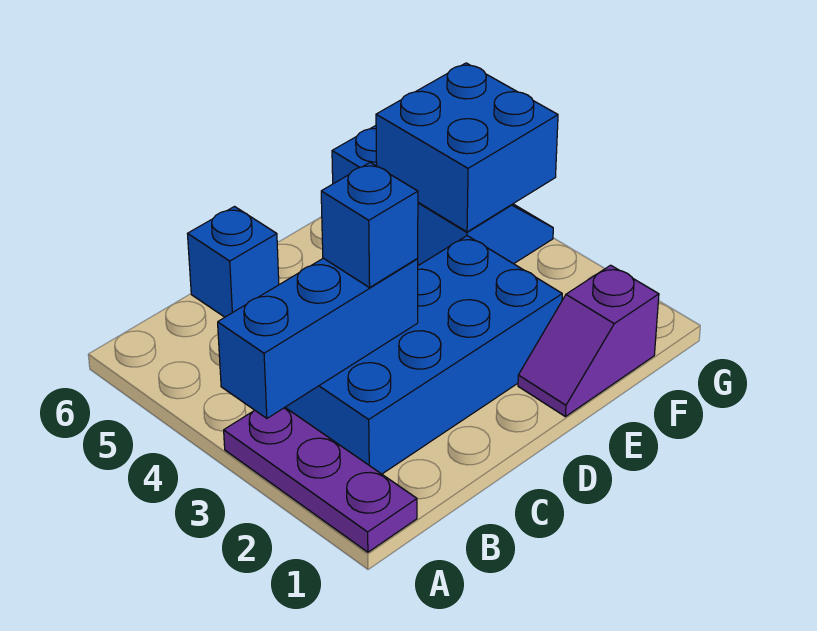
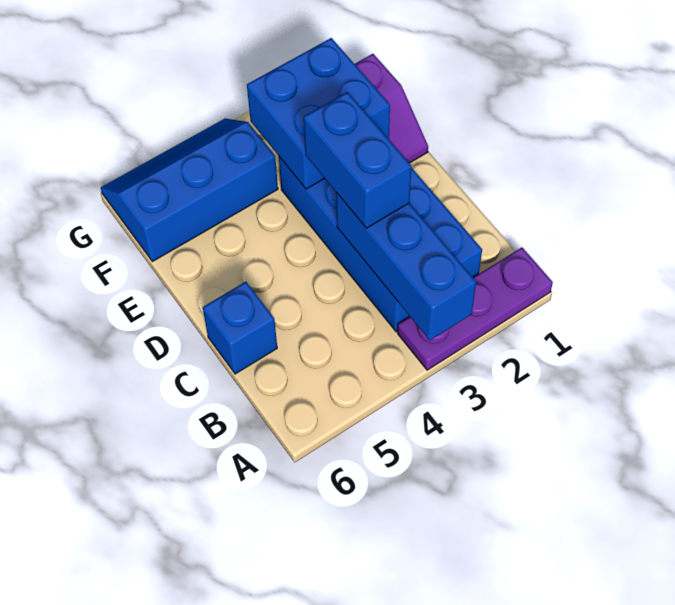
blue 1x1 brick [321,162,418,288] -> blue 1x2 brick [304,92,411,228]
blue 2x2 brick [376,63,558,232] -> blue 2x2 brick moved to [247,38,390,189]

